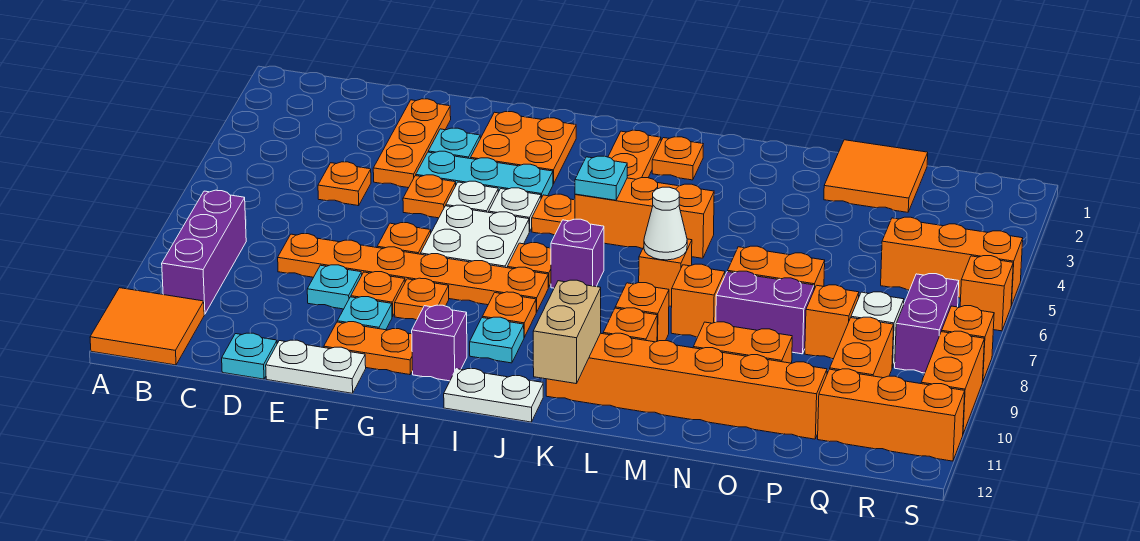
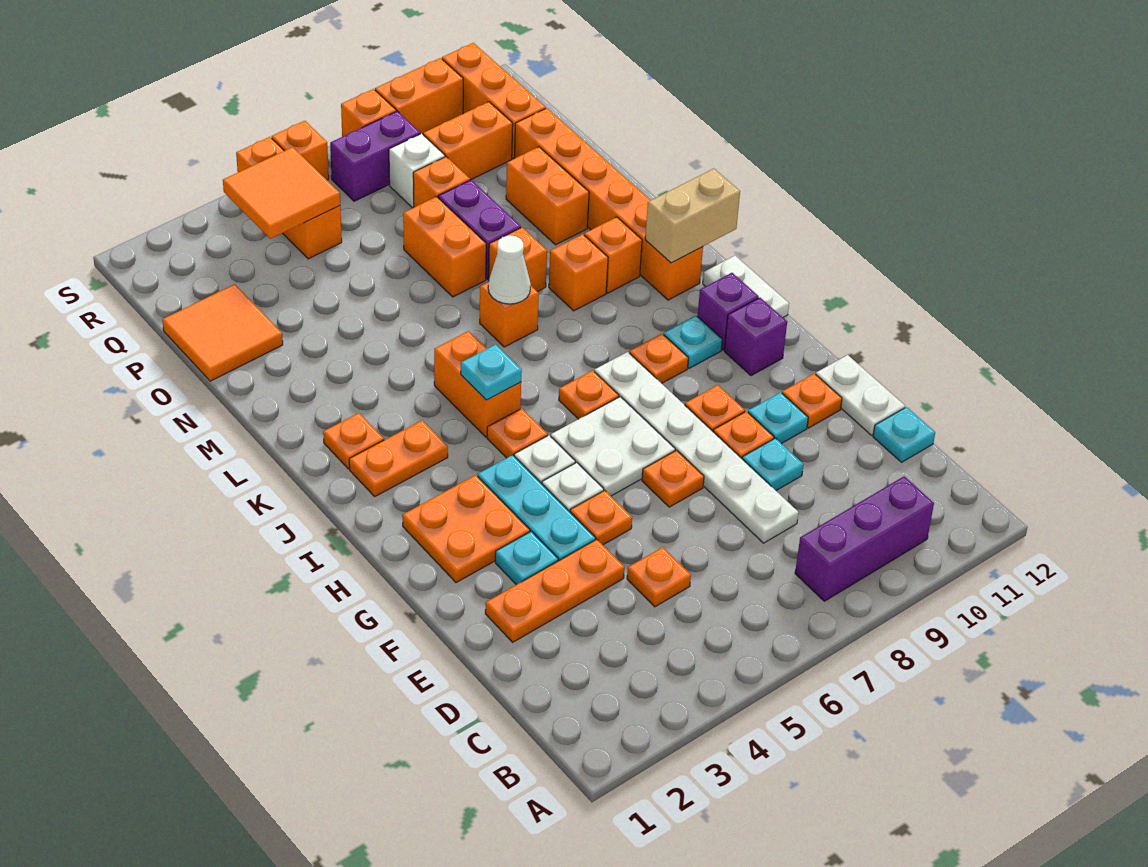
orange 2x2 tile [90,288,204,365] -> orange 2x2 tile moved to [223,147,340,239]
orange 1x6 plate [278,234,548,312] -> white 1x6 plate [594,352,799,543]
orange 1x2 plate [324,322,413,375] -> orange 1x1 plate [782,373,842,428]
orange 1x3 brick [575,178,714,258] -> orange 1x2 brick [434,331,521,437]
purple 1x1 brick [551,219,604,288] -> purple 1x1 brick moved to [697,273,759,350]

